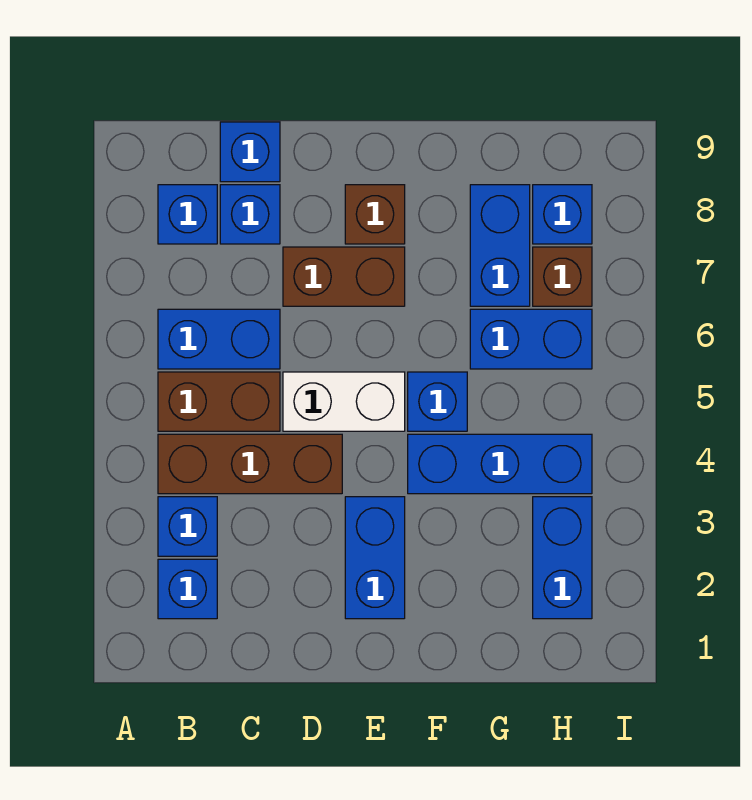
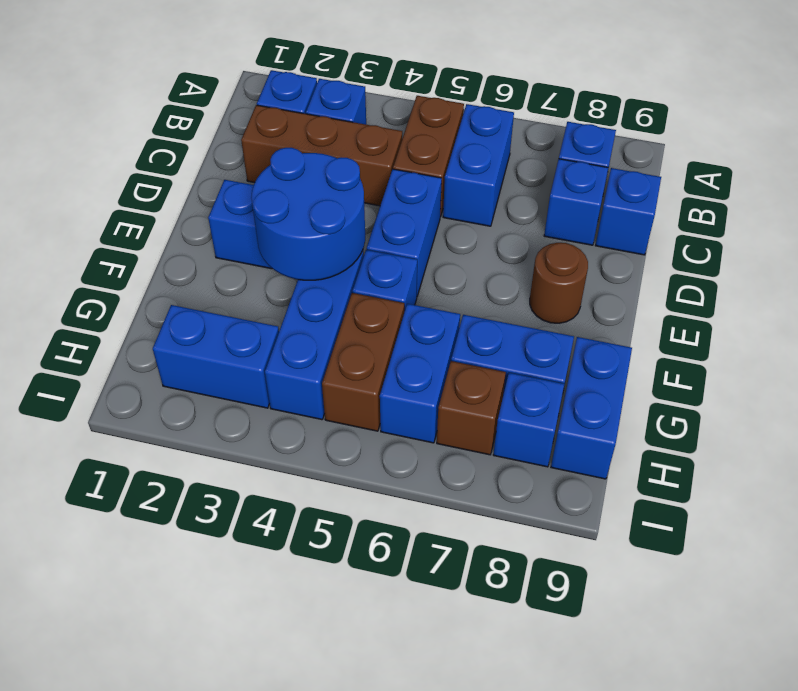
brown 1x3 brick [158,434,342,494] -> brown 1x3 brick turned to [241,105,402,206]
white 1x2 brick [283,372,405,431] -> blue 1x2 brick [367,169,442,296]
brown 1x2 brick [283,247,405,306] -> brown 1x2 brick moved to [322,293,404,431]
none -> blue 2x2 round brick [251,148,365,280]
brown 1x1 brick [345,185,405,244] -> brown 1x1 round brick [530,243,588,323]
none -> blue 1x2 brick [551,337,632,479]

